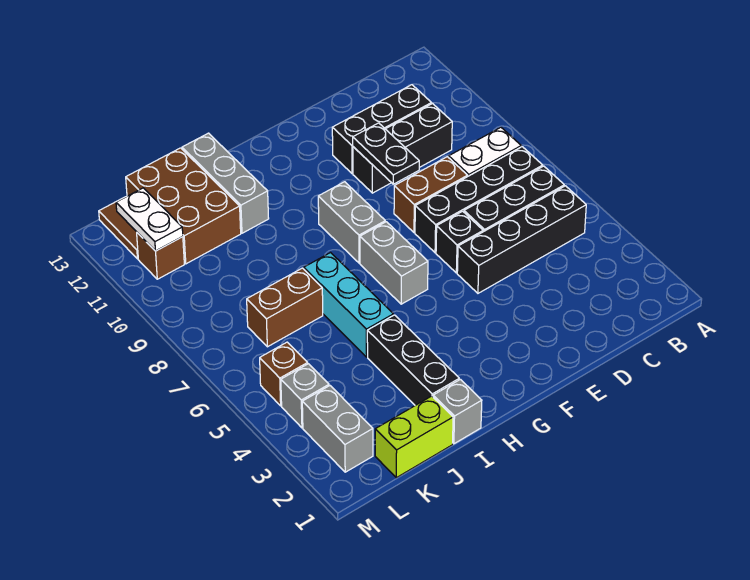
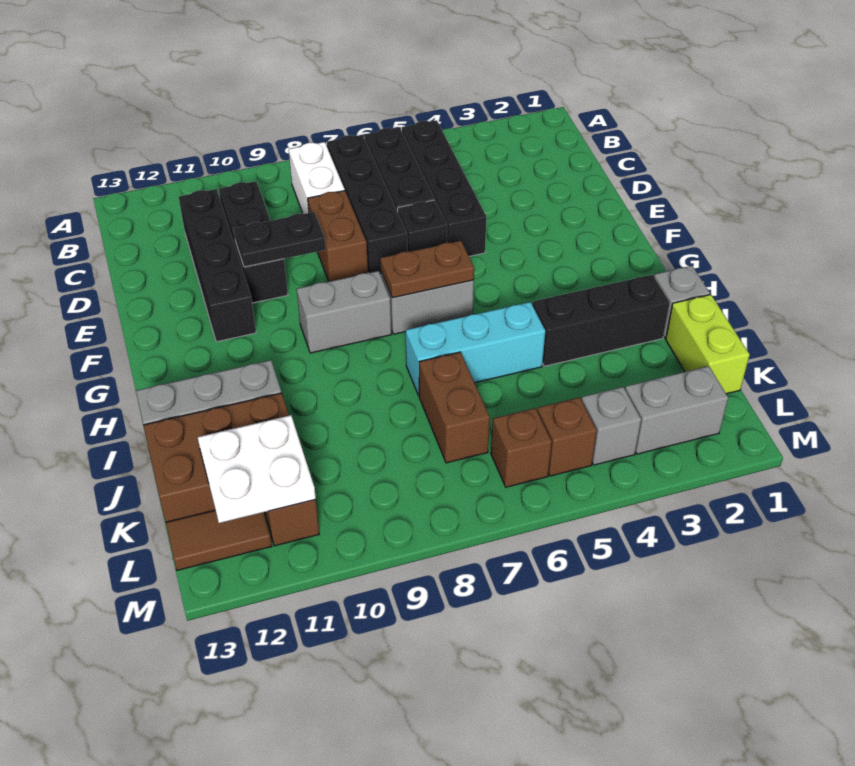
black 1x3 brick [332,85,432,173] -> black 1x4 brick [179,189,256,342]
none -> brown 1x2 plate [380,241,474,298]
none -> brown 1x1 brick [491,408,552,487]
white 1x2 plate [116,188,183,251] -> white 2x2 plate [198,415,316,523]

